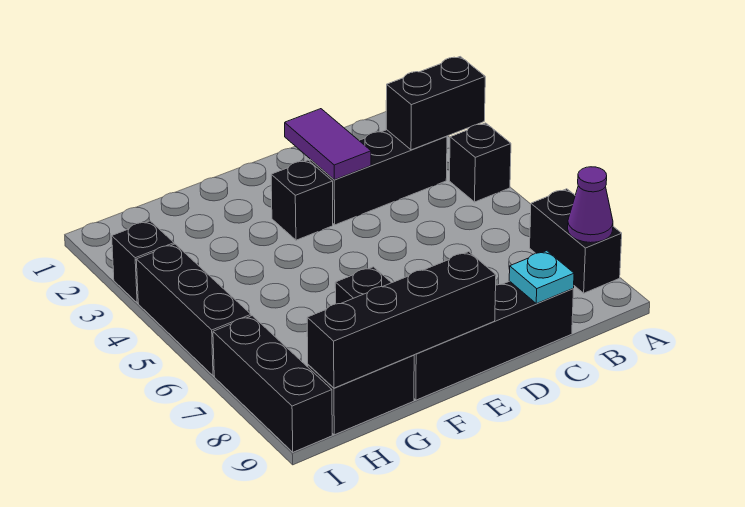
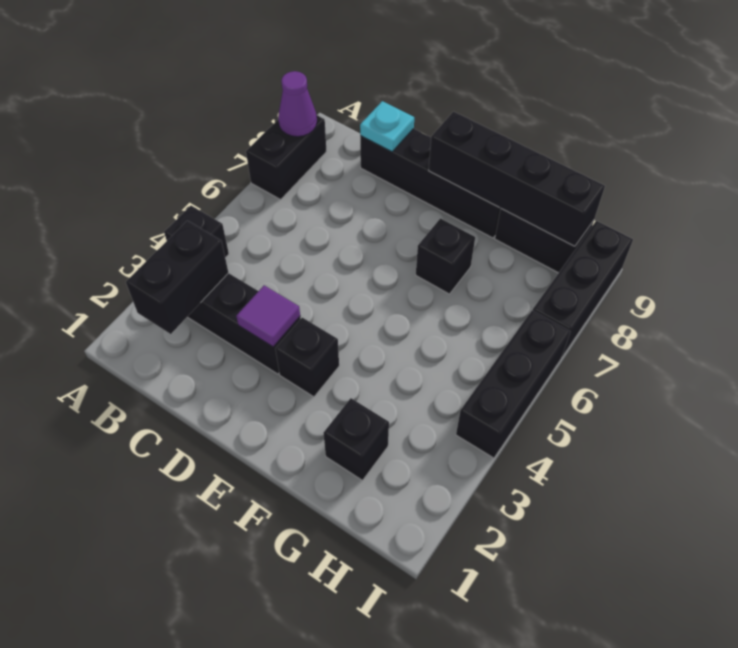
black 1x2 brick [386,57,485,150] -> black 1x2 brick turned to [126,221,229,334]
purple 1x2 tile [285,109,371,180] -> purple 1x1 tile [236,285,300,347]
black 1x1 brick [112,221,174,303] -> black 1x1 brick moved to [324,398,389,480]

